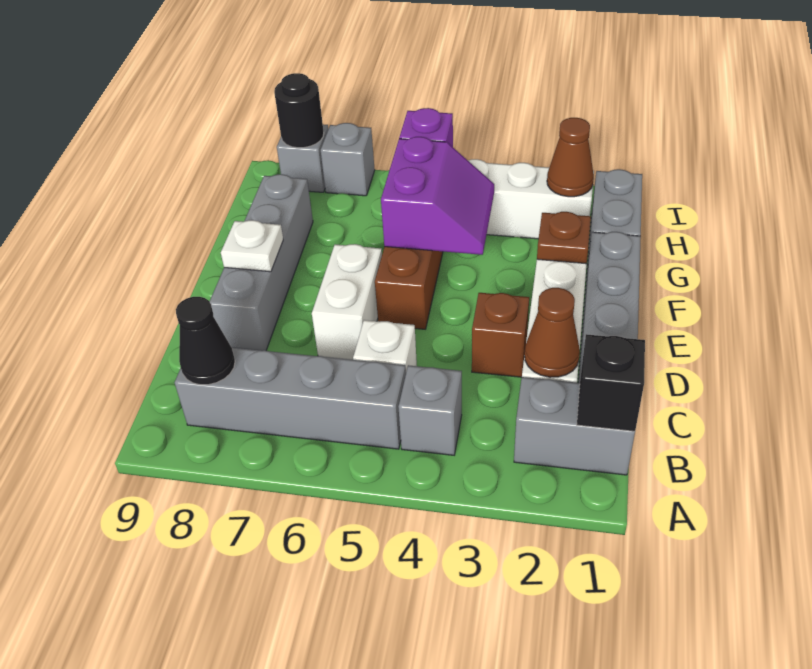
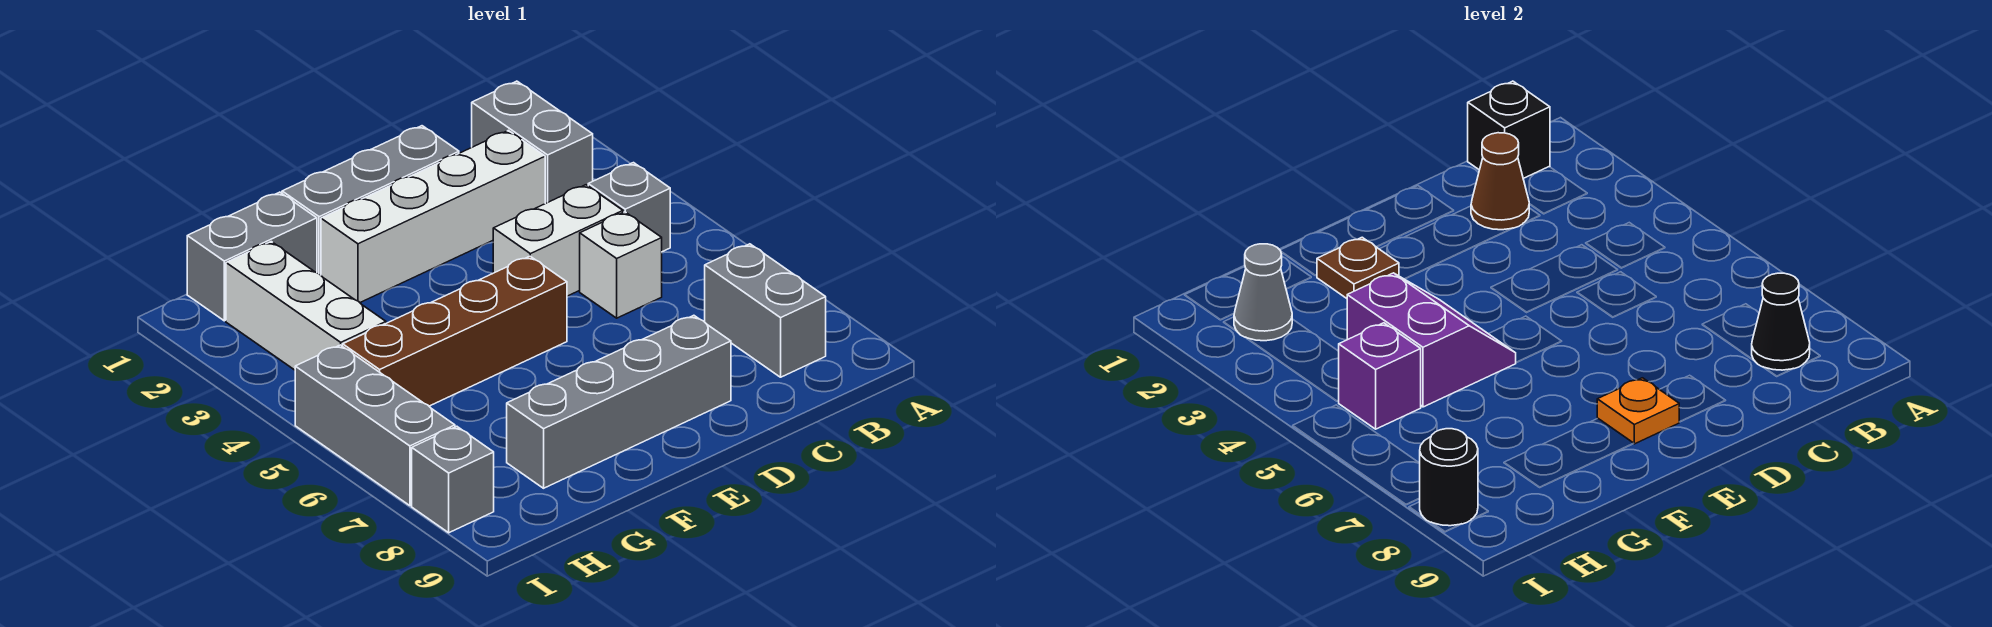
grey 1x4 brick [175,348,406,449] -> grey 1x2 brick [705,244,826,377]
brown 1x1 brick [472,293,529,377] -> none
white 1x2 brick [312,244,382,360] -> white 1x2 brick moved to [493,185,623,296]
white 1x1 plate [221,220,283,272] -> orange 1x1 plate [1597,378,1679,444]
purple 2x2 slope [381,137,494,255] -> purple 2x2 slope turned to [1347,273,1516,407]
brown 1x1 cone [547,118,594,197] -> grey 1x1 cone [1234,244,1292,341]
grey 1x1 brick [321,123,375,196] -> grey 1x3 brick [295,345,455,506]

